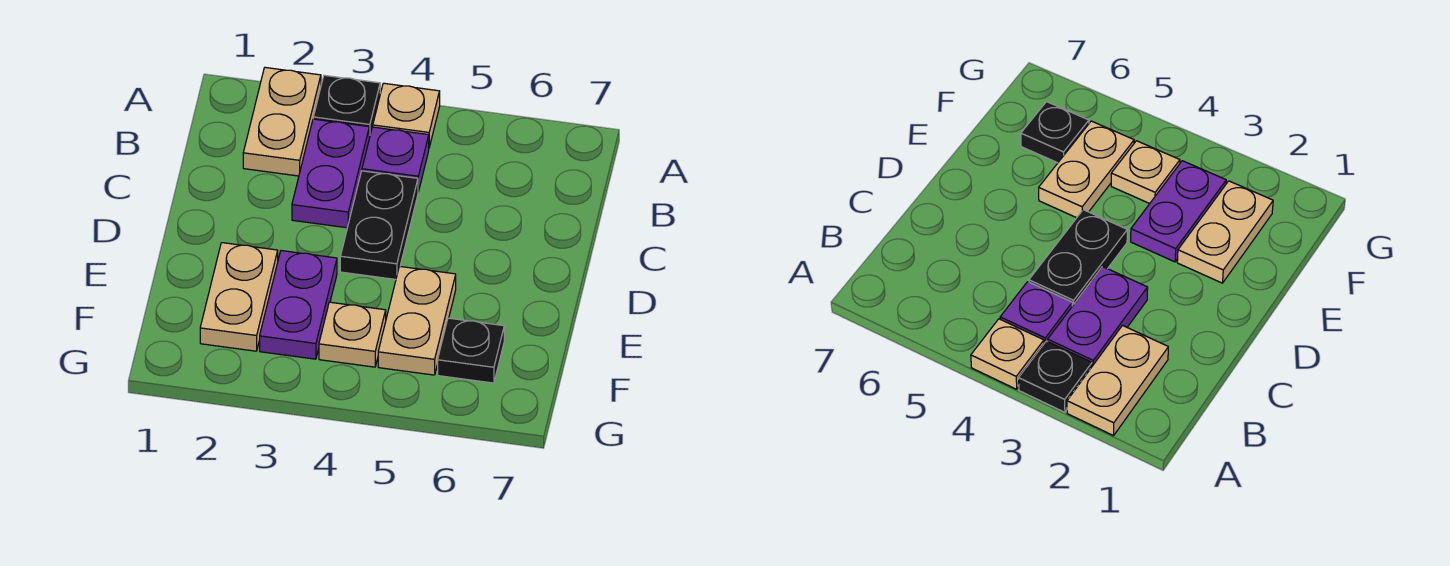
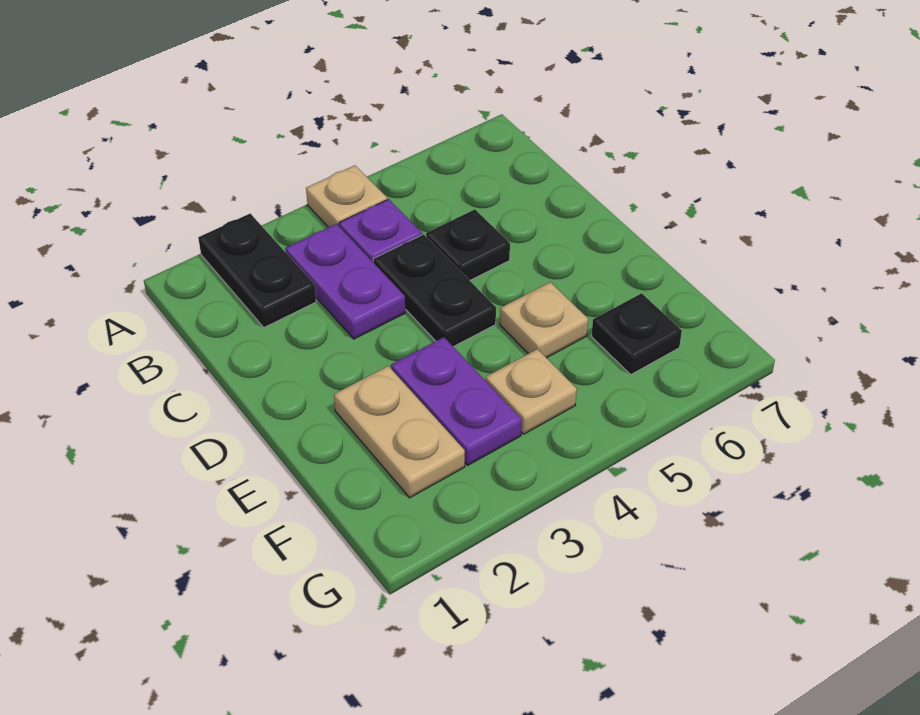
tan 1x2 plate [243,67,321,176] -> black 1x2 plate [198,214,316,327]
black 1x1 plate [313,75,380,138] -> black 1x1 plate moved to [426,209,510,280]
tan 1x2 plate [378,266,456,375] -> tan 1x1 plate [500,282,588,358]

